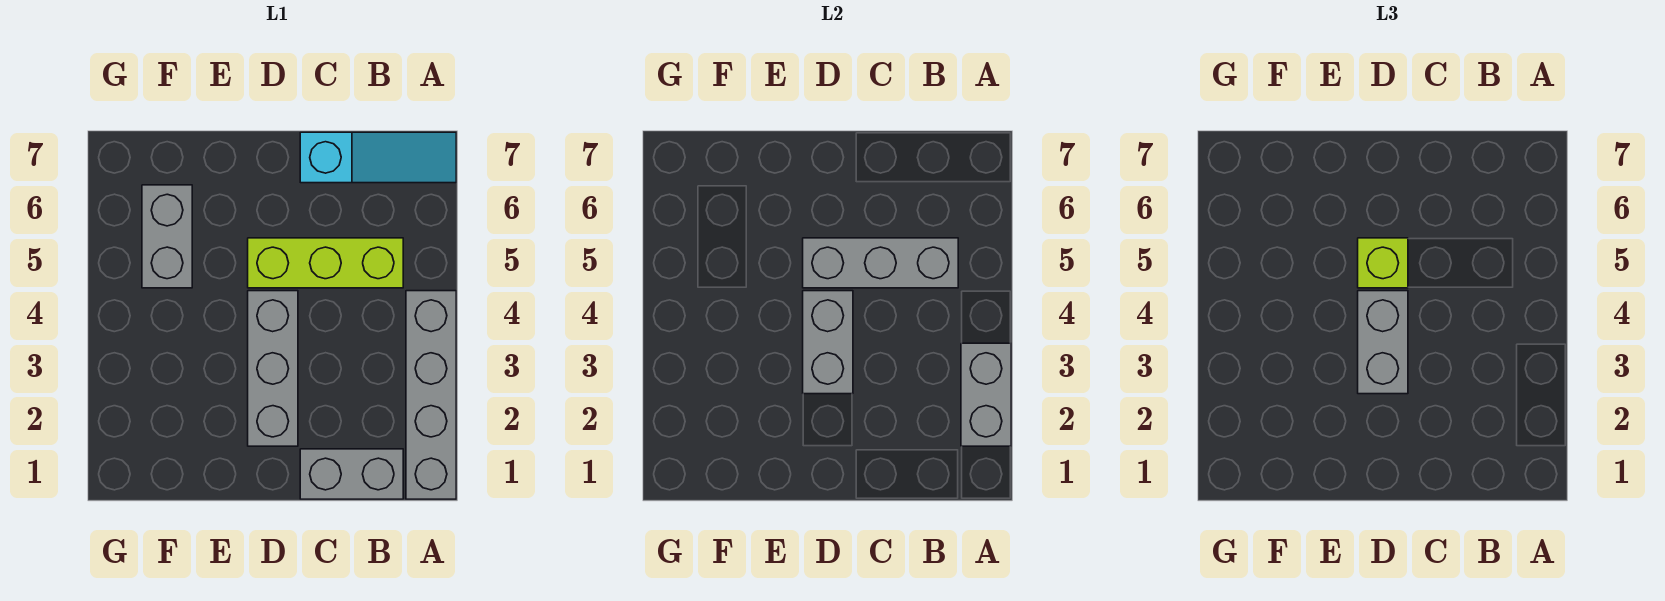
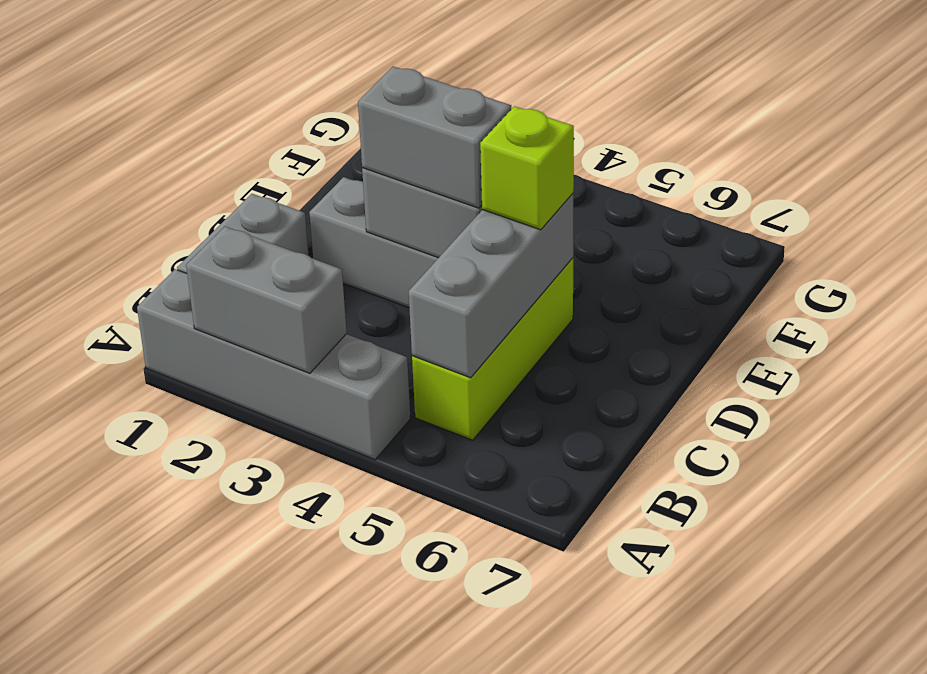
cyan 1x3 slope [300,132,456,183] -> none
grey 1x2 brick [142,185,192,288] -> none

